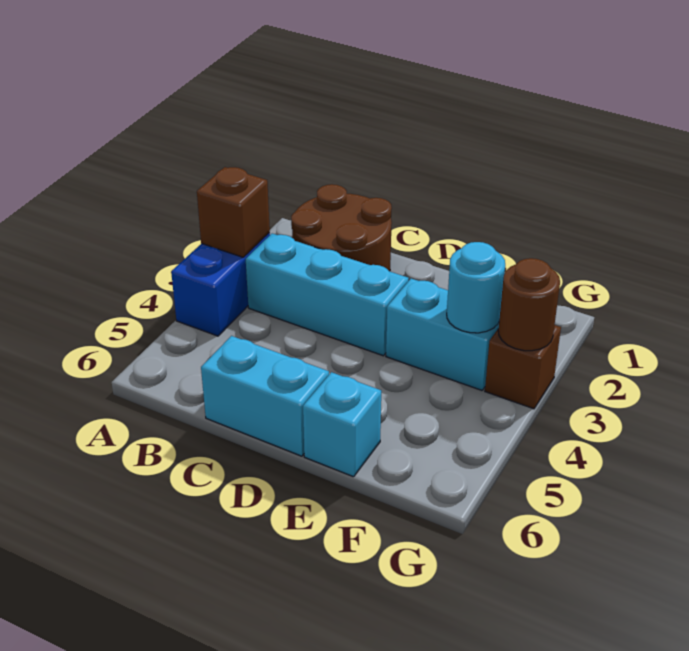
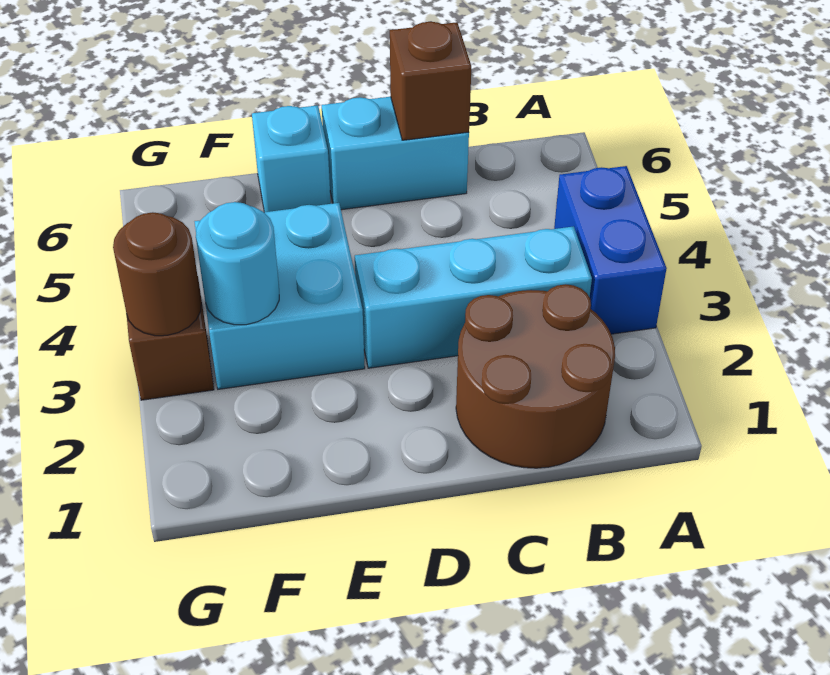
brown 1x1 brick [197,167,270,257] -> brown 1x1 brick moved to [390,22,471,140]
cyan 1x2 brick [386,279,499,390] -> cyan 2x2 brick [195,203,365,389]

